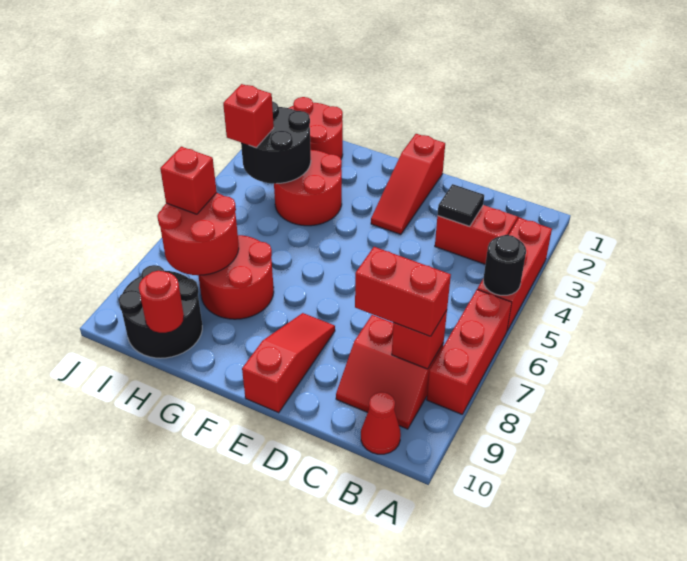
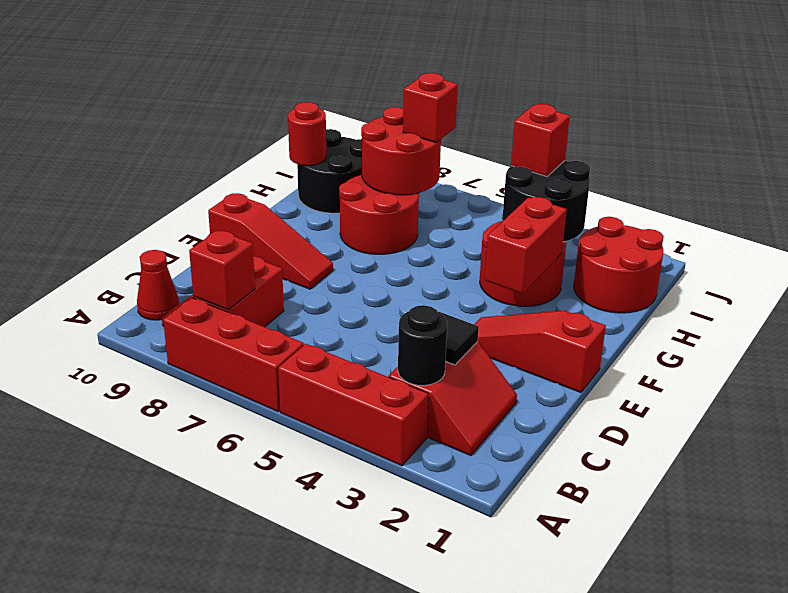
black 1x1 round brick [483,235,526,295] -> black 1x1 round brick moved to [398,305,447,386]
red 1x2 brick [355,247,451,336] -> red 1x2 brick moved to [485,197,567,294]

